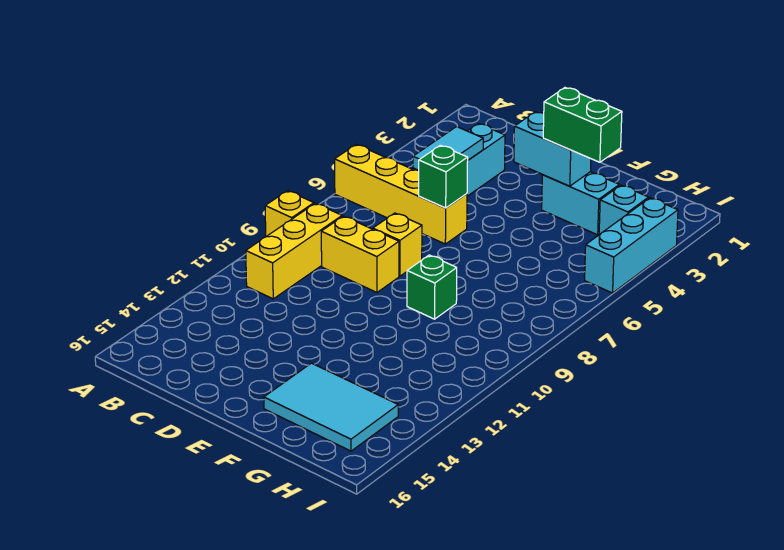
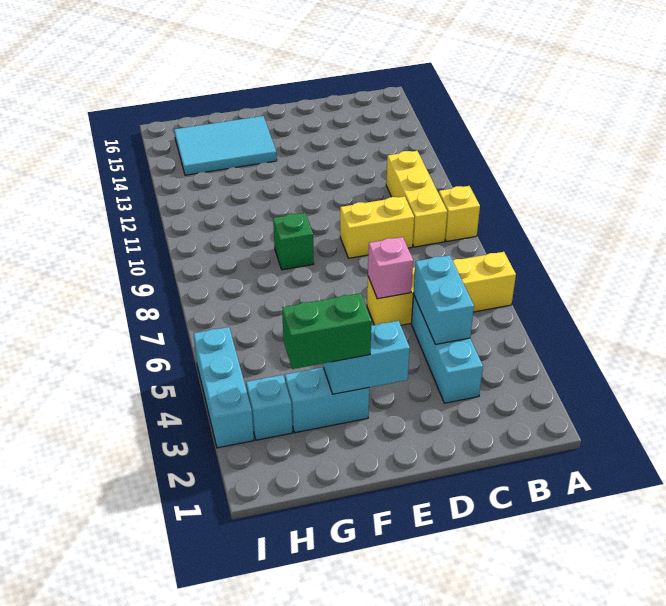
cyan 1x2 tile [413,127,483,170] -> cyan 1x2 brick [413,255,474,344]
green 1x1 brick [418,145,468,208] -> pink 1x1 brick [368,237,413,299]
yellow 1x1 brick [373,213,422,276] -> none

